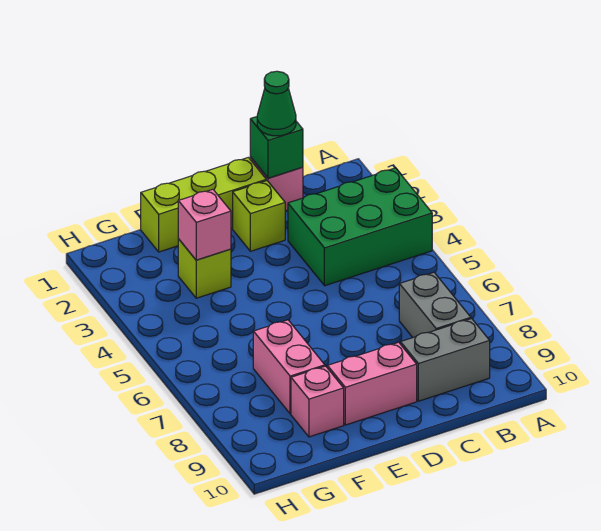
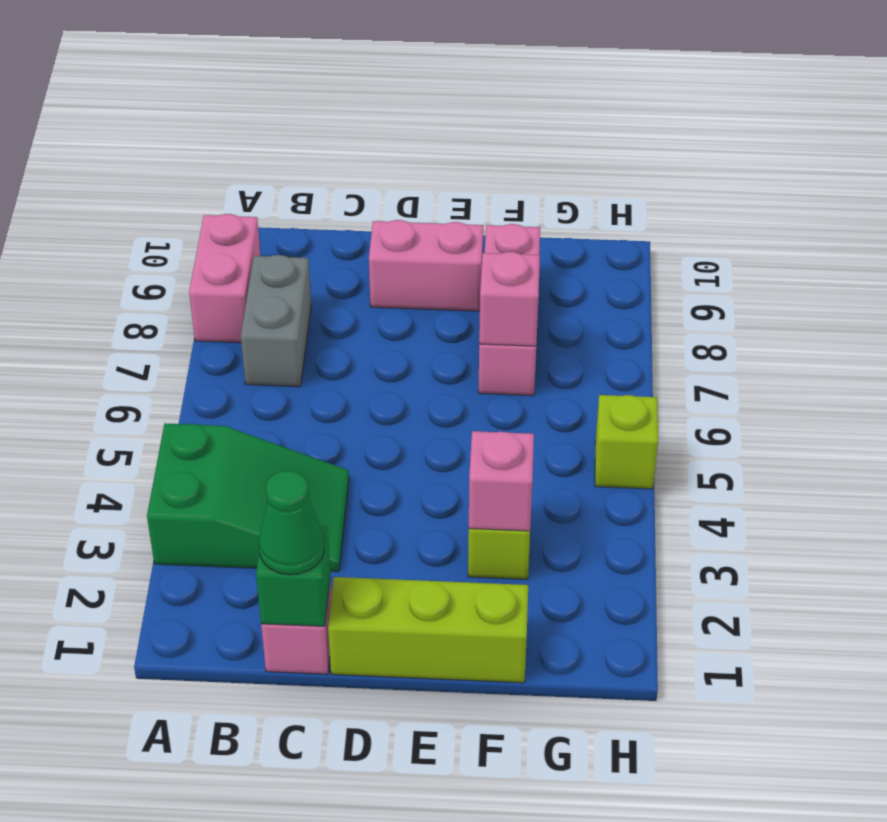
green 2x3 brick [288,168,432,286] -> green 2x3 slope [147,423,349,572]
none -> pink 1x2 brick [189,214,260,343]
grey 1x2 brick [401,319,490,401] -> none
lime 1x1 brick [233,181,285,251] -> lime 1x1 brick moved to [595,395,658,489]
none -> pink 1x1 brick [479,252,540,346]

